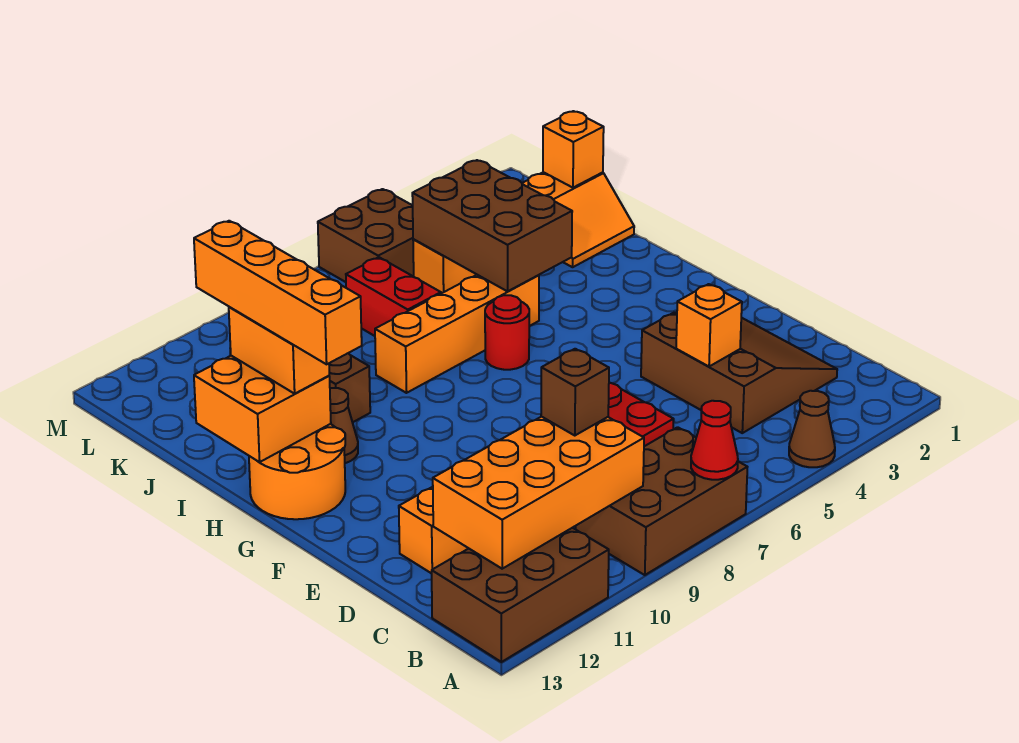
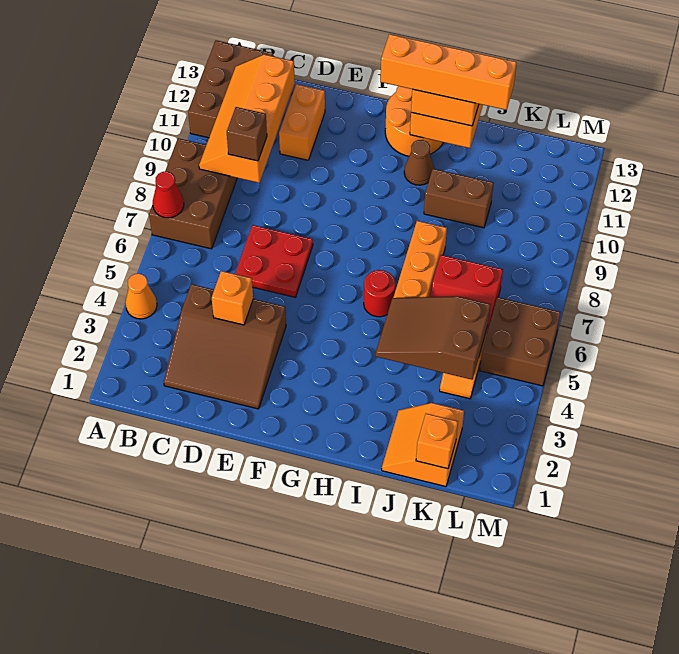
brown 1x1 cone [789,391,835,467] -> orange 1x1 cone [125,274,157,319]
orange 2x4 brick [433,417,644,569] -> orange 2x4 slope [199,54,295,183]
brown 2x3 brick [412,160,572,291] -> brown 2x3 slope [376,296,490,380]

